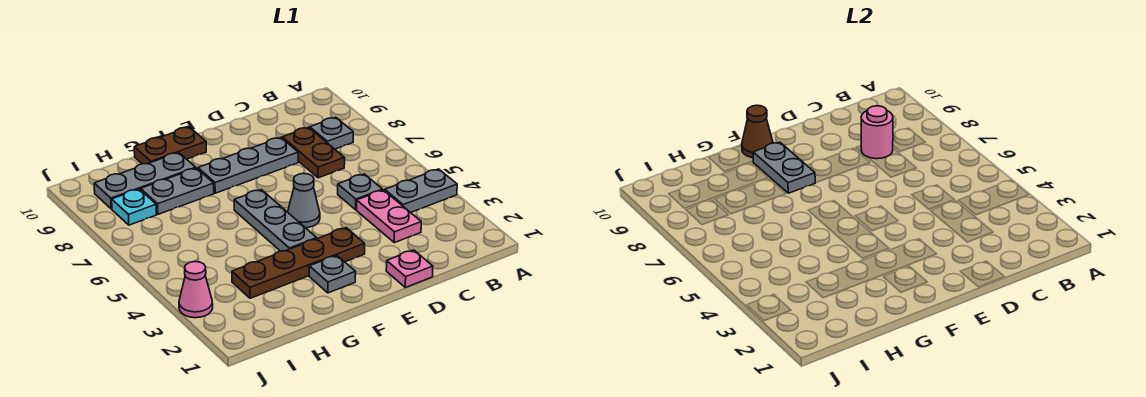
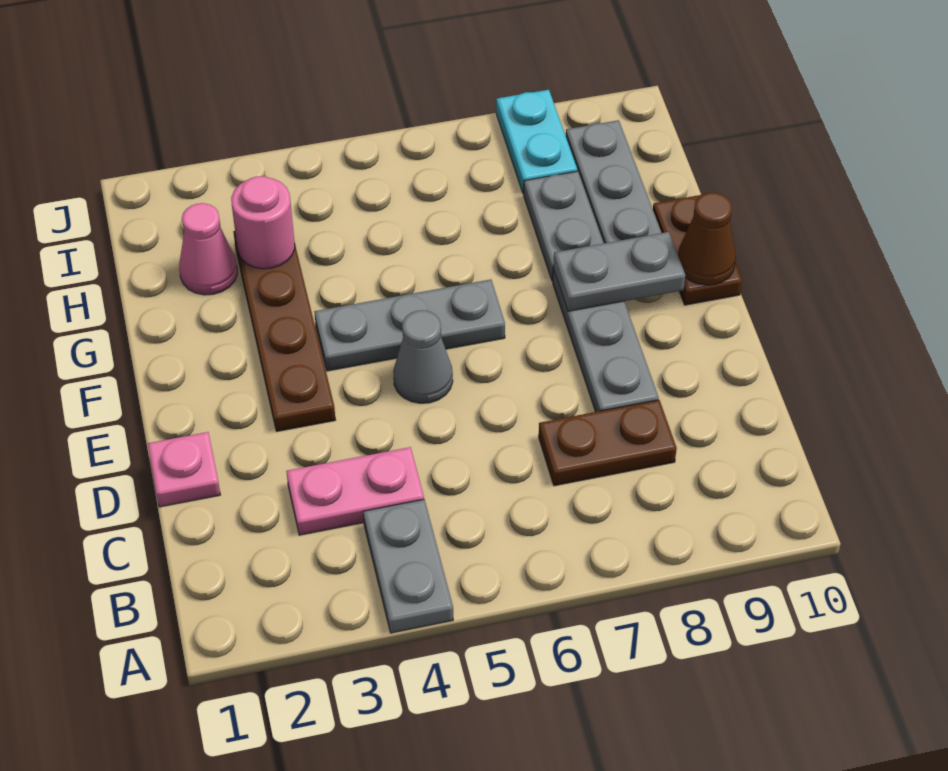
grey 1x1 plate [310,117,353,149] -> none
grey 1x1 plate [338,174,382,210] -> none
pink 1x1 round brick [861,106,893,159] -> pink 1x1 round brick moved to [231,176,295,269]
grey 1x1 plate [309,255,356,293] -> none
cyan 1x1 plate [112,189,156,225] -> cyan 1x2 plate [496,90,577,194]
pink 1x1 cone [179,262,213,318] -> pink 1x1 cone moved to [179,203,237,295]

